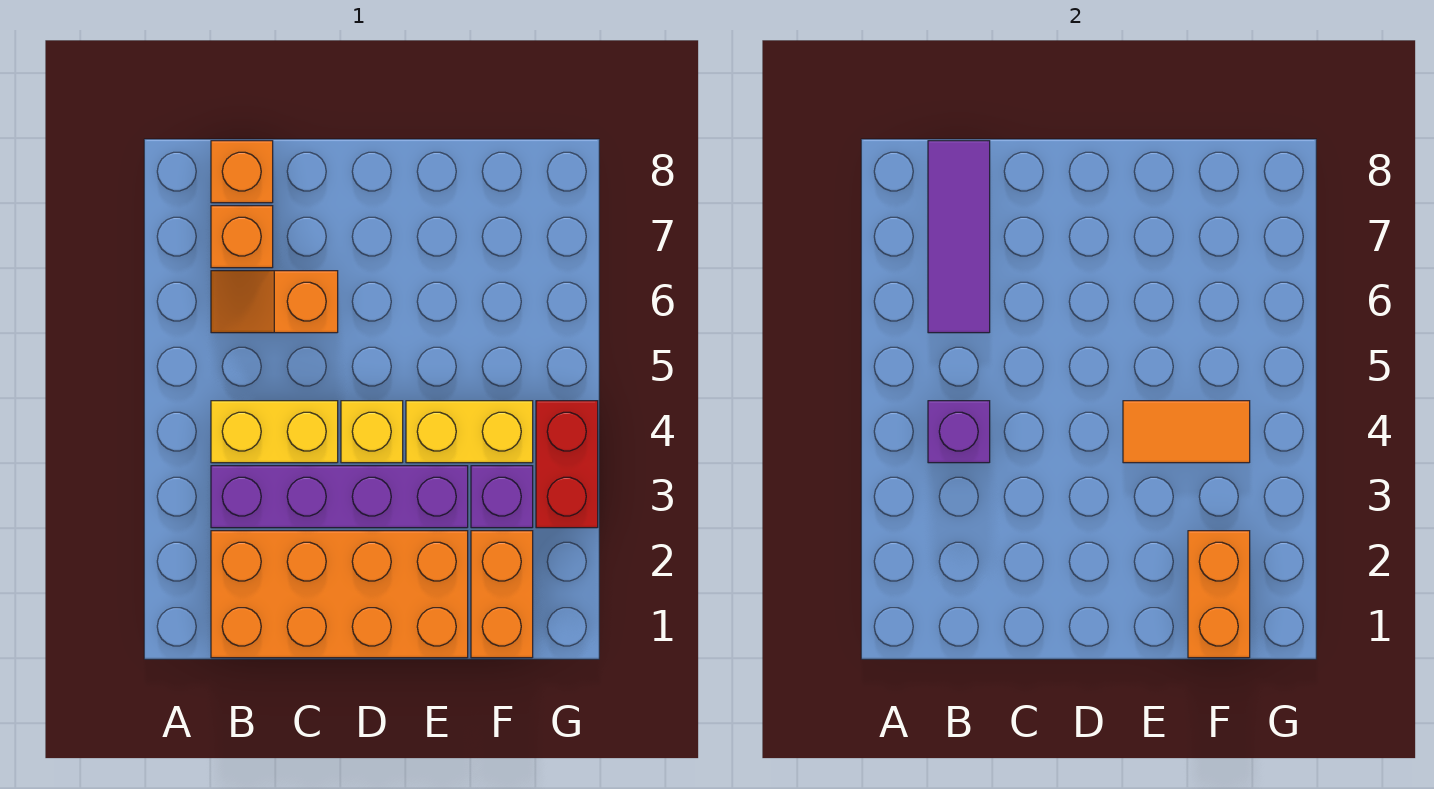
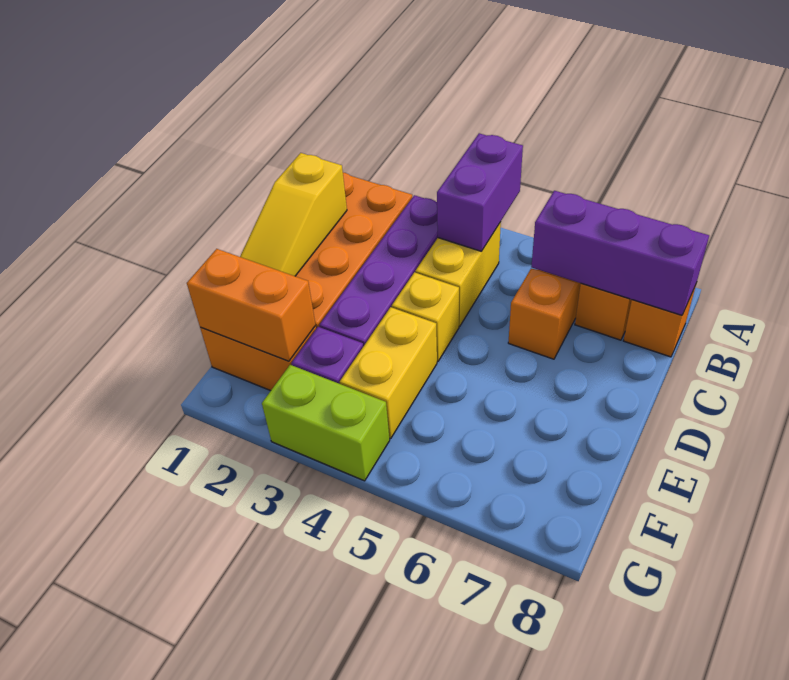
purple 1x1 brick [928,401,990,463] -> purple 1x2 brick [437,133,523,251]
purple 1x3 tile [928,141,990,333] -> purple 1x3 brick [531,191,709,315]
none -> yellow 1x3 slope [240,153,347,276]
orange 1x2 tile [1123,401,1250,463] -> none
red 1x2 brick [536,401,598,528] -> lime 1x2 brick [262,365,390,481]

